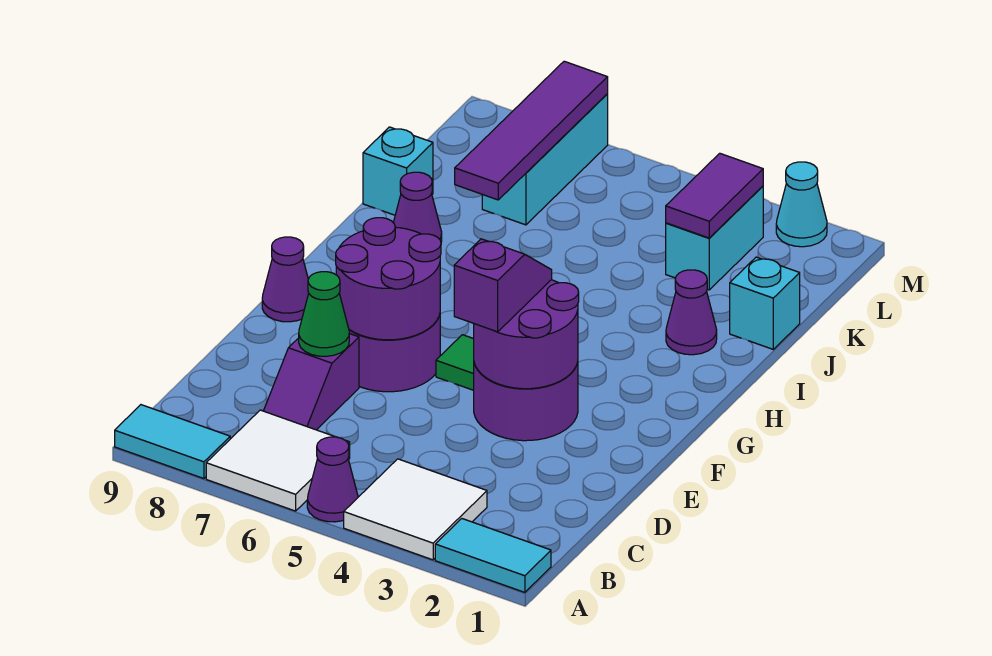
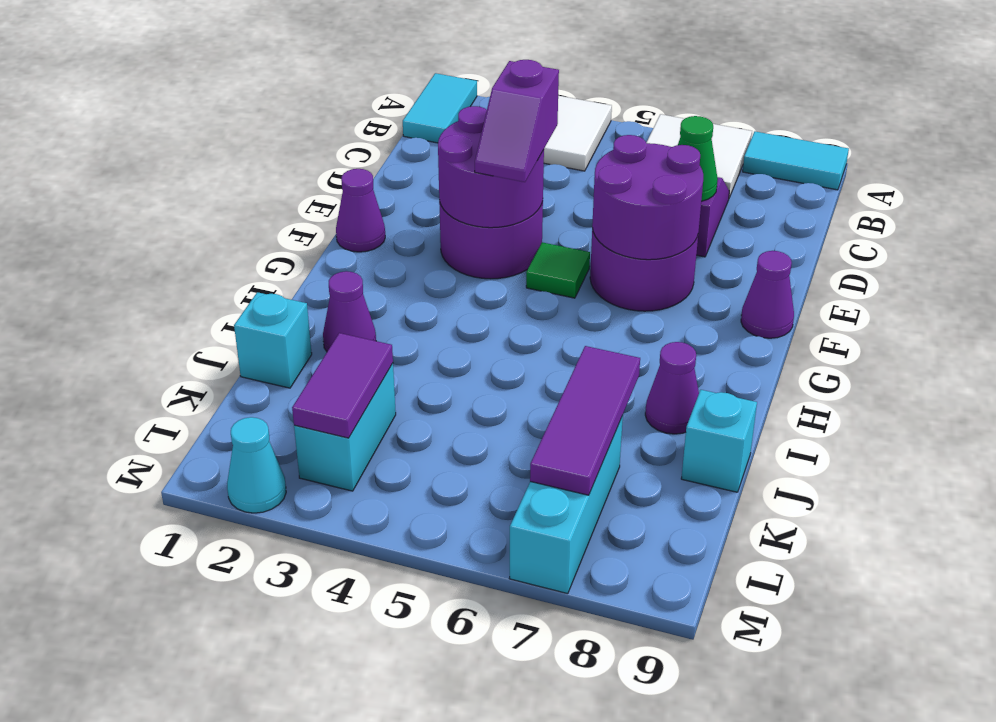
cyan 1x2 tile [435,519,551,592] -> cyan 1x2 tile turned to [403,73,477,143]
purple 1x1 cone [307,437,358,522] -> purple 1x1 cone moved to [336,169,385,252]
purple 1x4 tile [455,61,608,200] -> purple 1x3 tile [530,346,640,495]

